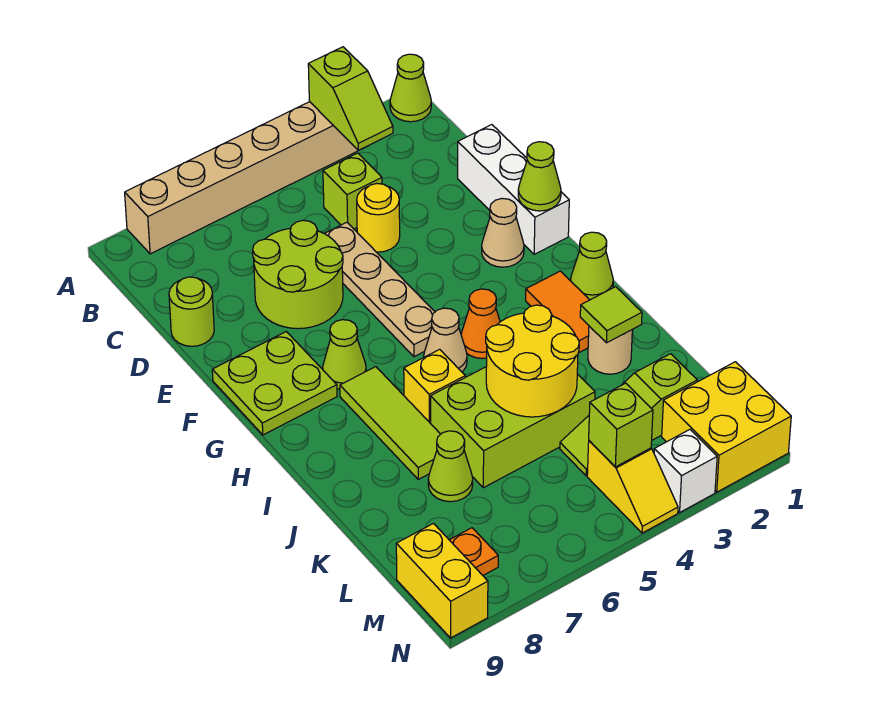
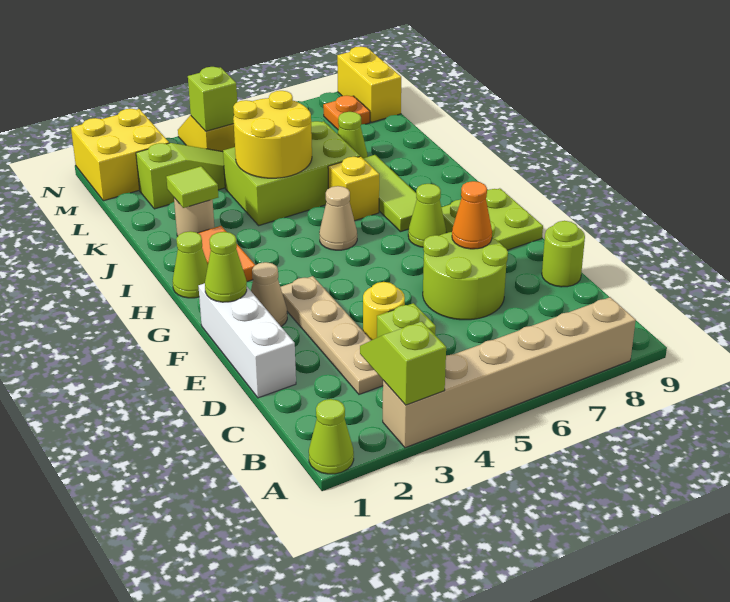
tan 1x4 plate [325,222,435,357] -> tan 1x4 plate moved to [280,276,383,394]
orange 1x1 cone [461,289,500,359] -> orange 1x1 cone moved to [452,181,492,249]
white 1x1 brick [654,430,717,512] -> none

